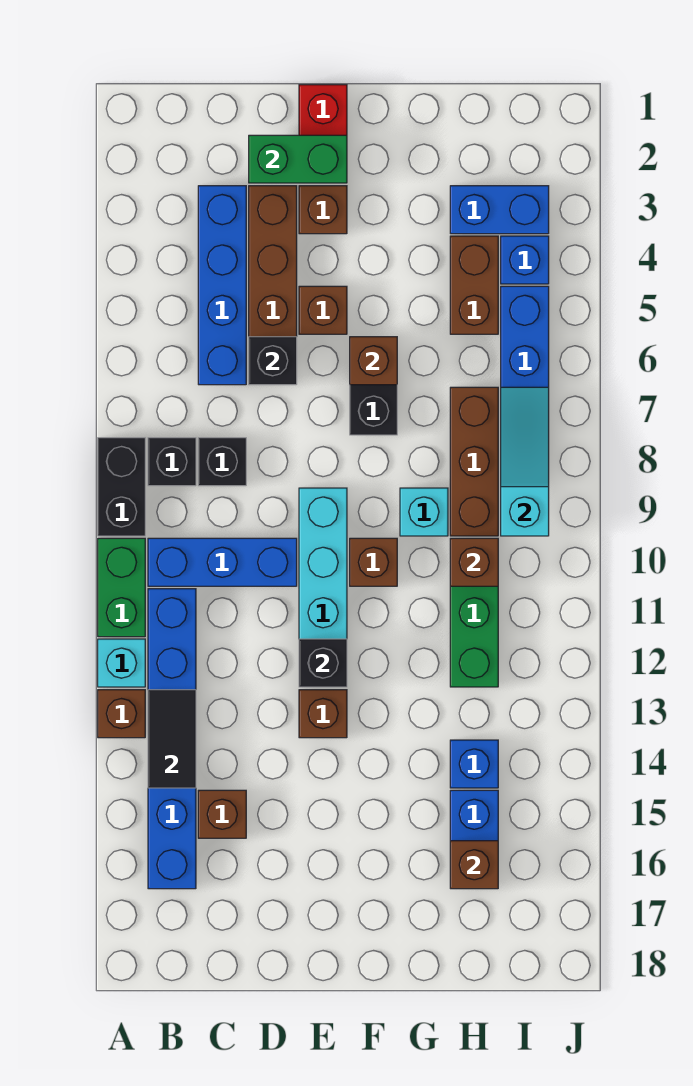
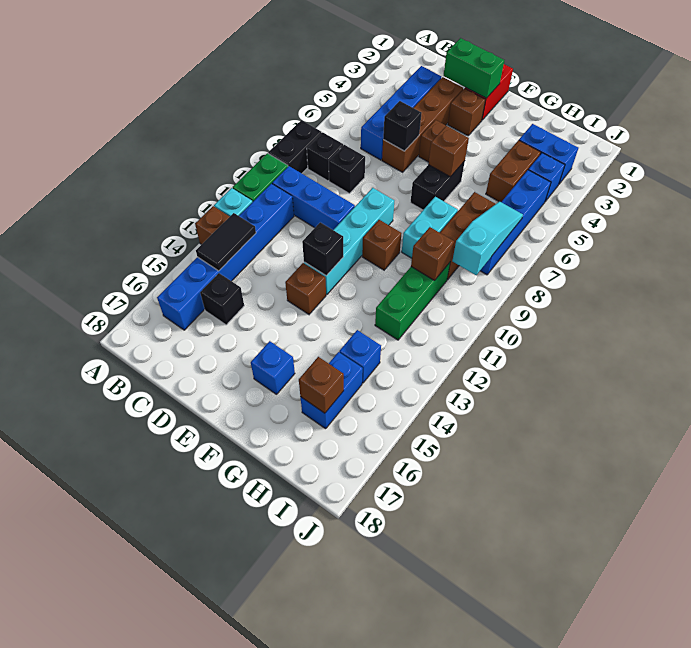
brown 1x1 brick [198,790,246,838] -> black 1x1 brick [200,273,244,325]
none -> blue 1x1 brick [251,341,295,394]
cyan 1x1 brick [400,488,448,536] -> cyan 1x2 brick [402,197,458,258]

